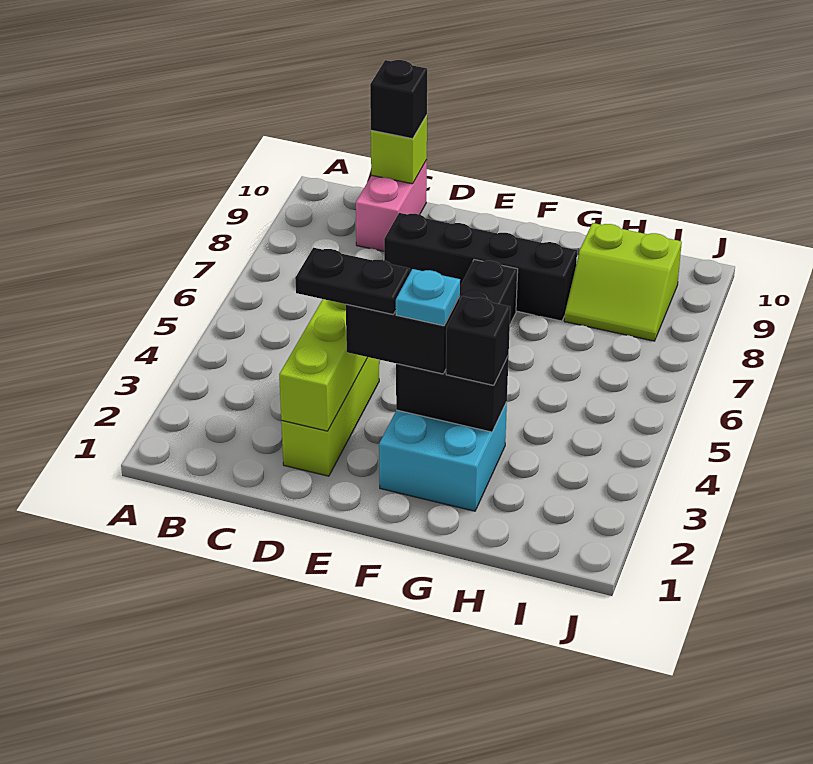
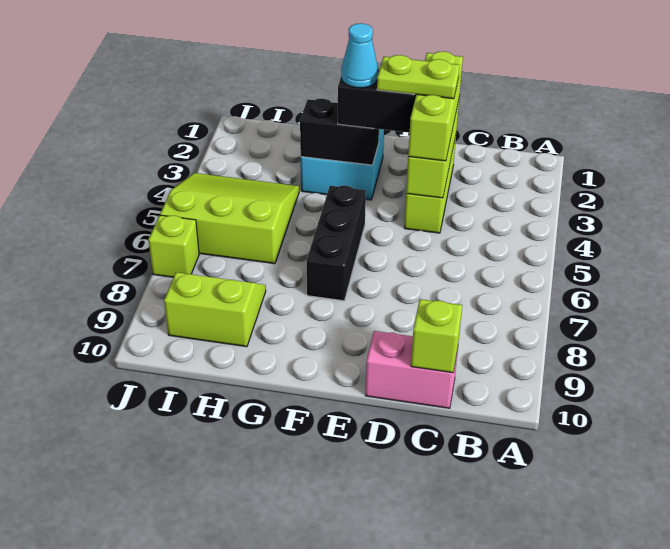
pink 1x2 brick [356,160,427,251] -> pink 1x2 brick turned to [366,331,458,408]
black 1x1 brick [370,60,427,139] -> none
none -> lime 1x3 brick [408,51,463,161]
black 1x2 plate [295,248,410,314] -> lime 1x2 plate [377,55,459,99]
black 1x4 brick [384,213,577,321] -> none
cyan 1x1 plate [396,269,460,326] -> cyan 1x1 cone [341,23,378,88]
black 1x1 brick [446,296,510,385] -> none
none -> lime 3x3 slope [160,173,299,264]
none -> lime 1x1 brick [148,215,199,277]

